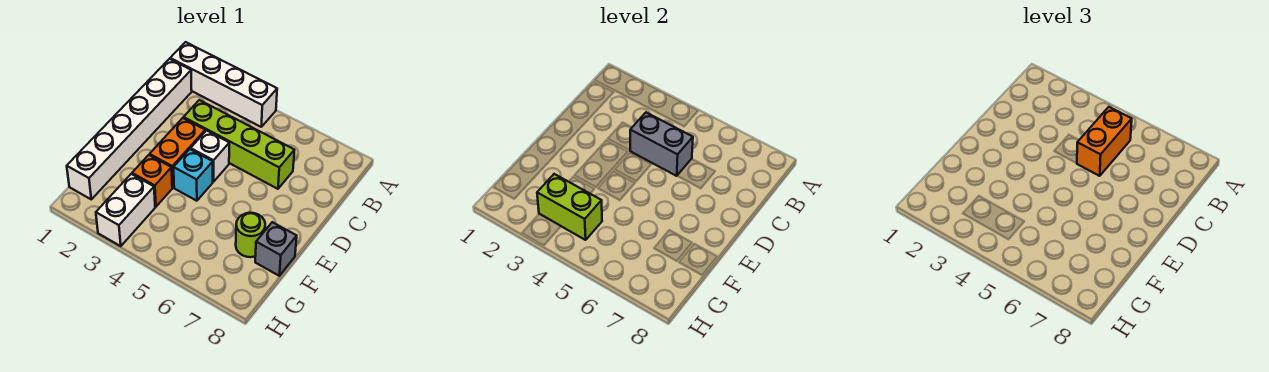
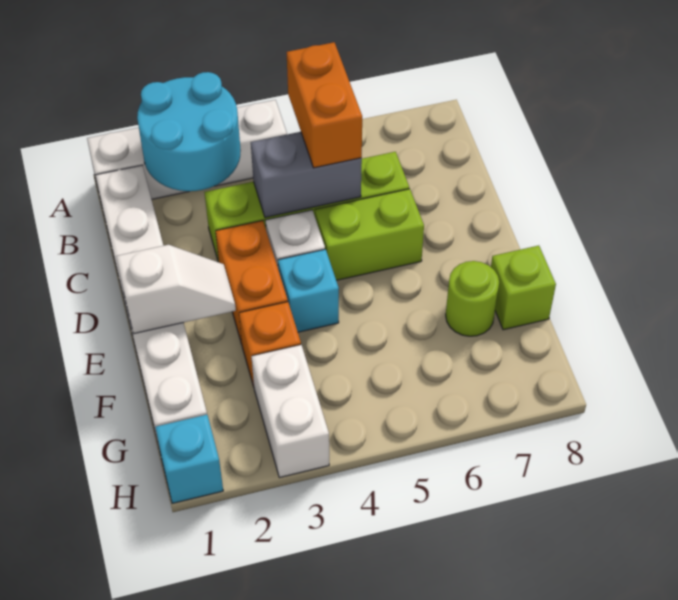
none -> cyan 2x2 round brick [137,72,241,191]
none -> white 1x2 slope [116,245,236,334]
grey 1x1 brick [255,222,297,276] -> lime 1x1 brick [491,246,556,330]
lime 1x2 brick [537,174,602,240] -> lime 1x2 brick moved to [315,189,424,280]
none -> cyan 1x1 brick [155,415,223,503]

